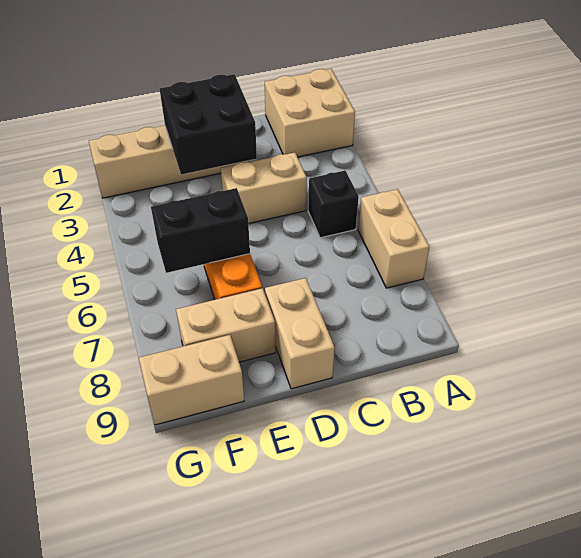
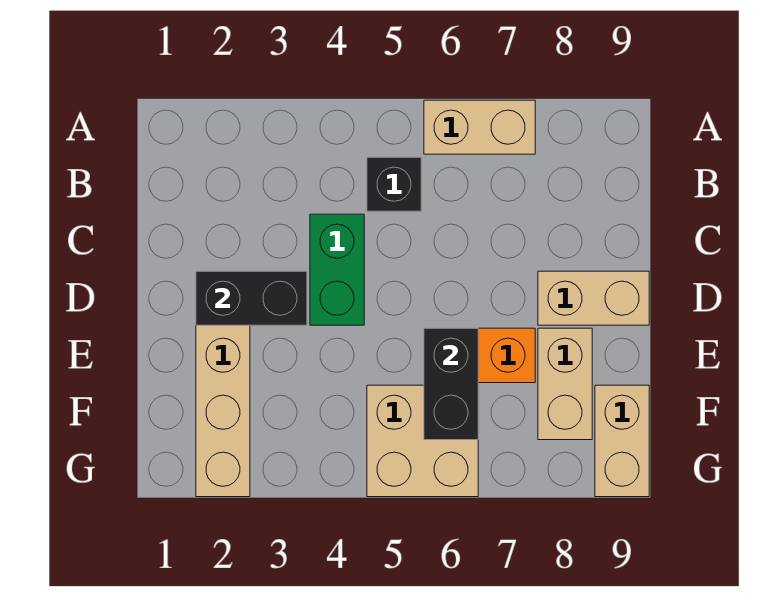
tan 2x2 brick [265,69,355,157] -> tan 2x2 brick moved to [367,385,478,497]
tan 1x2 brick [221,153,307,224] -> green 1x2 brick [310,214,364,325]
black 2x2 brick [160,74,257,174] -> black 1x2 brick [196,271,307,325]

